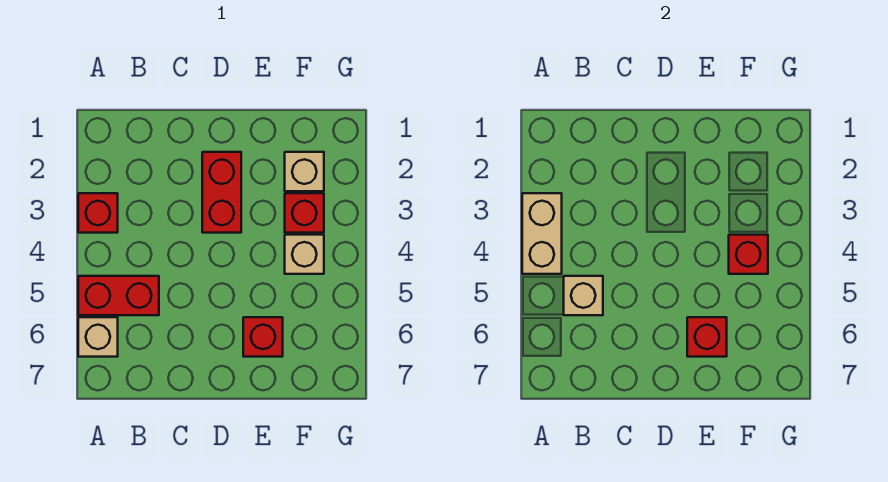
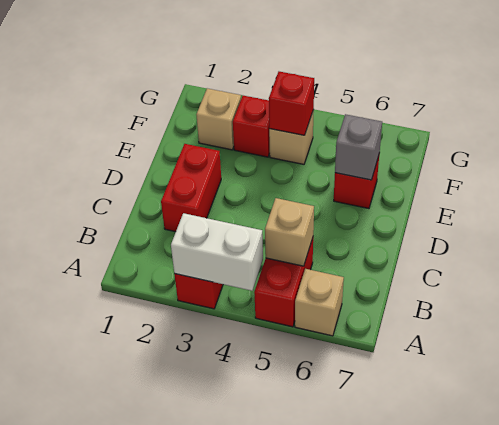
tan 1x2 brick [522,193,562,274] -> white 1x2 brick [171,213,263,291]
red 1x2 brick [202,152,241,233] -> red 1x2 brick turned to [161,144,221,232]
red 1x1 brick [687,317,727,357] -> grey 1x1 brick [335,114,382,180]

